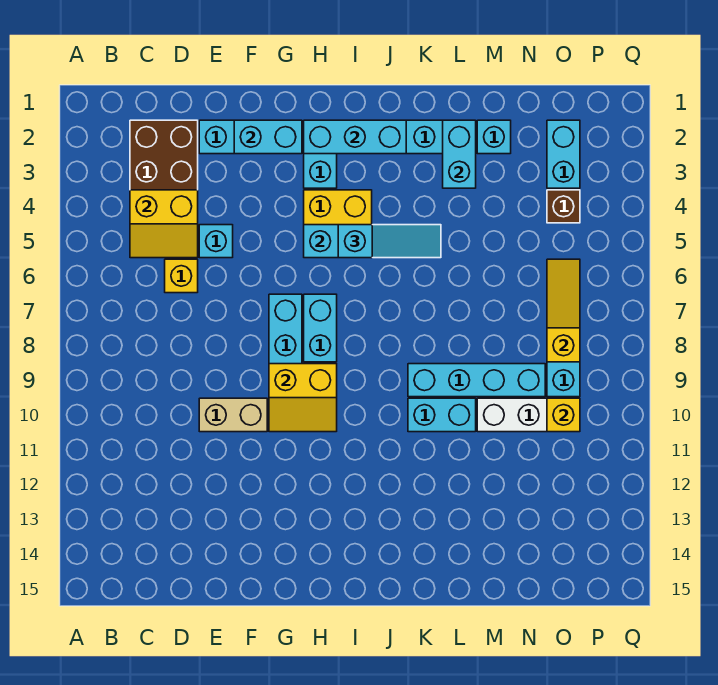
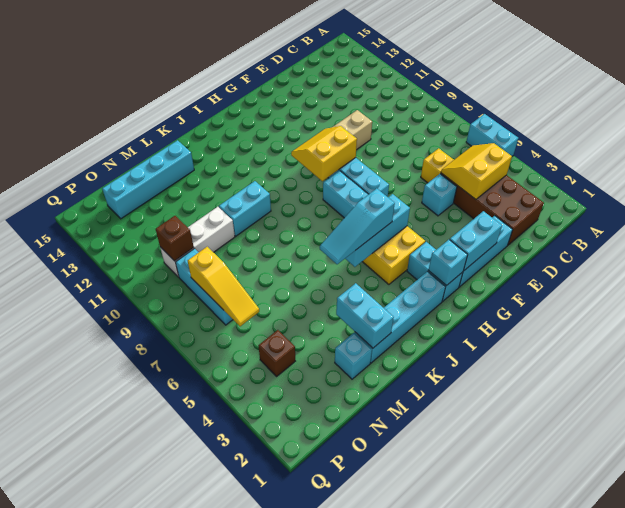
cyan 1x3 brick [304,120,406,154] -> cyan 1x1 brick [428,240,468,286]
cyan 1x4 brick [408,364,545,397] -> cyan 1x4 brick moved to [102,140,194,219]
cyan 1x2 brick [547,120,580,188] -> cyan 1x2 brick moved to [466,114,518,156]
yellow 1x1 brick [547,398,580,432] -> brown 1x1 brick [156,216,194,261]

